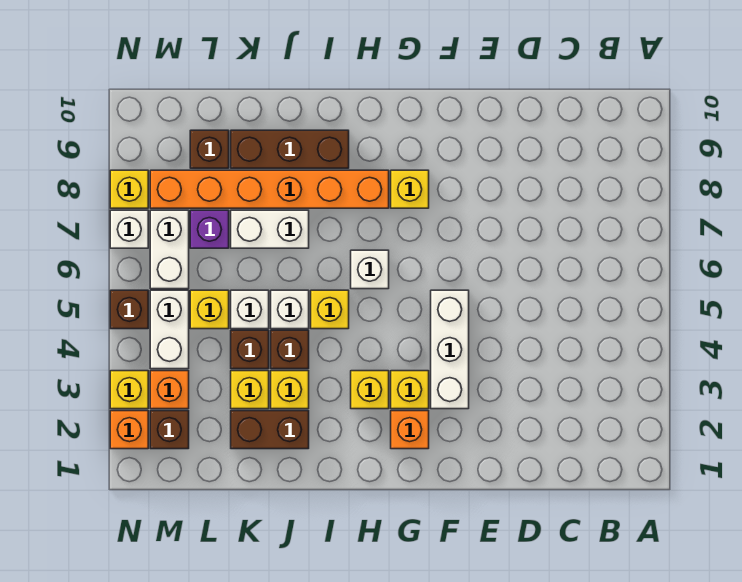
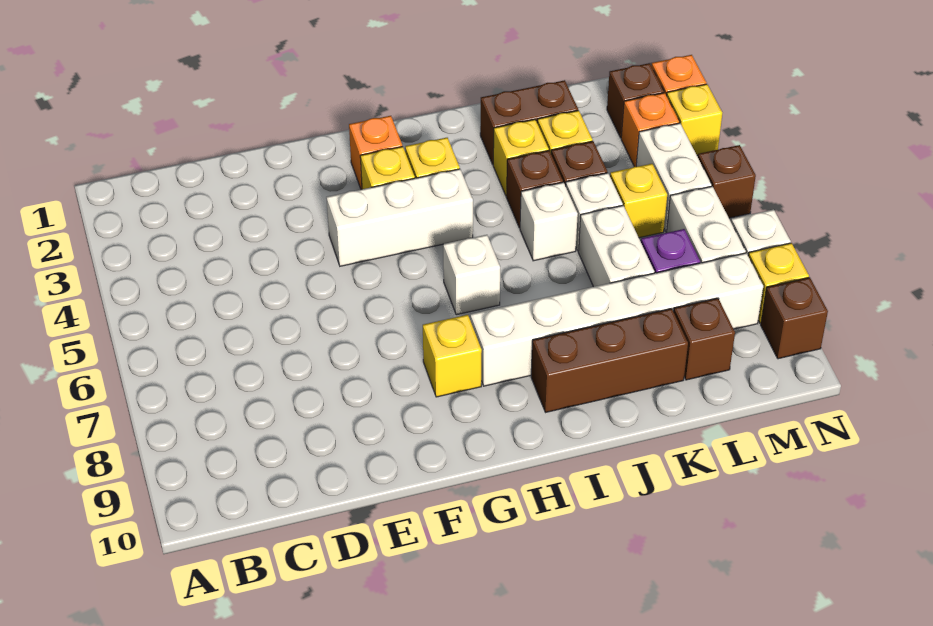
white 1x3 brick [431,290,469,409] -> white 1x3 brick turned to [326,169,473,266]
orange 1x6 brick [150,170,389,208] -> white 1x6 brick [470,253,763,386]
yellow 1x1 brick [311,290,349,329] -> none
white 1x2 brick [231,210,309,248] -> white 1x2 brick turned to [578,206,654,287]
none -> brown 1x1 brick [761,277,828,359]

